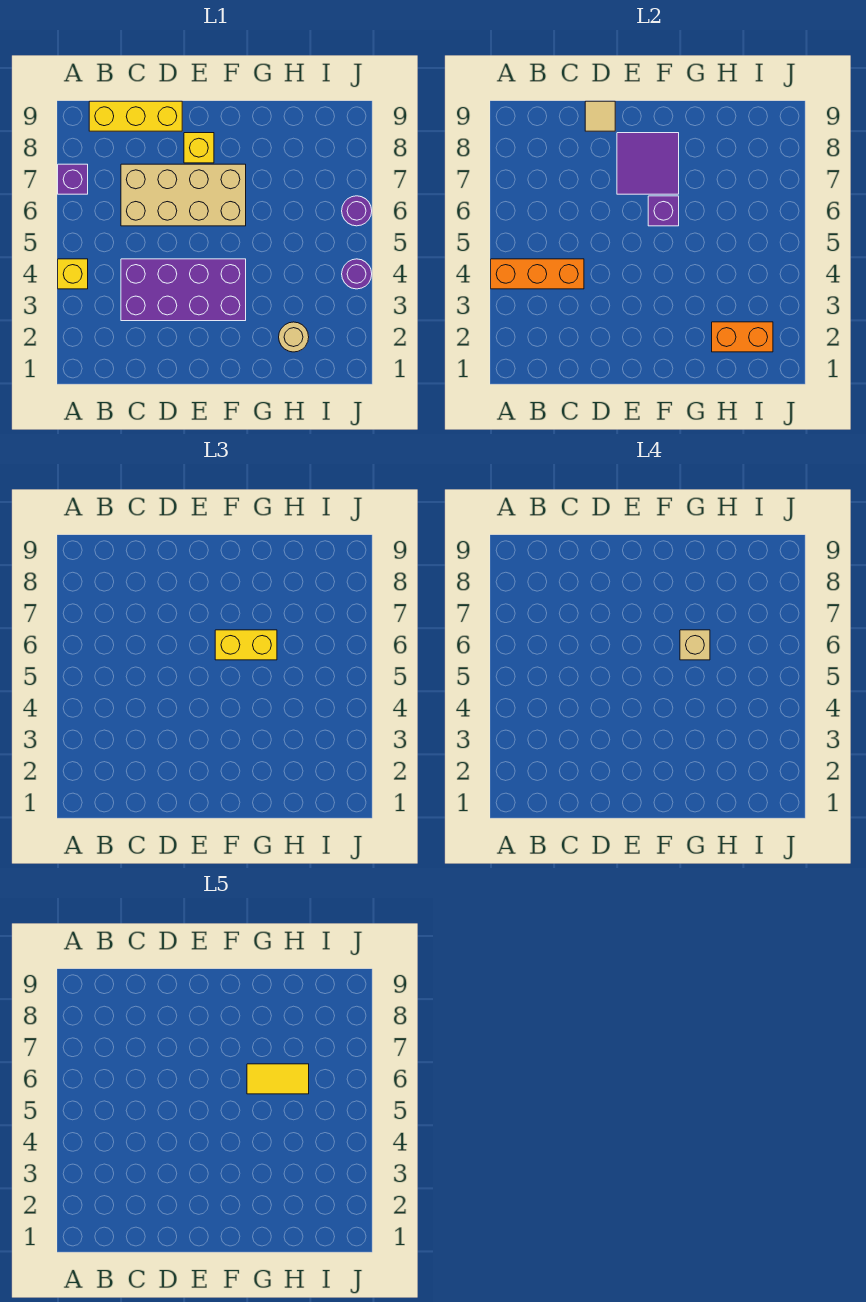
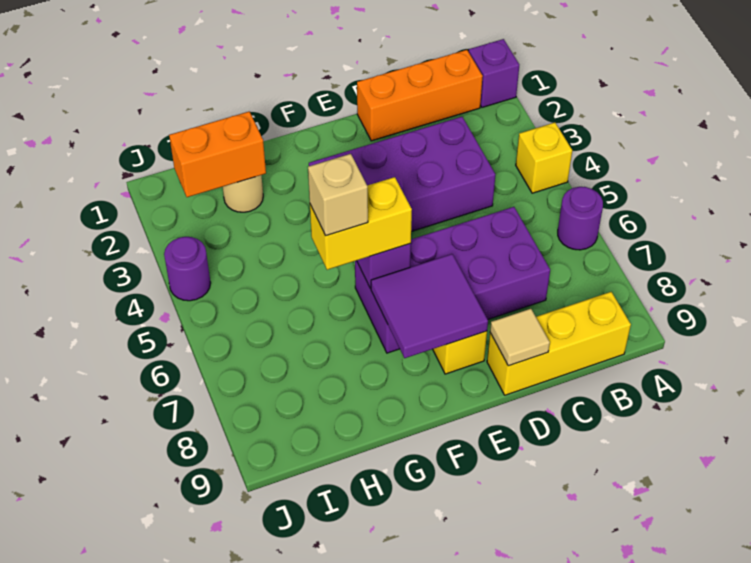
orange 1x3 brick [491,259,584,289] -> orange 1x3 brick moved to [357,50,483,141]
purple 1x1 brick [58,164,88,194] -> purple 1x1 brick moved to [469,39,519,107]
tan 2x4 brick [121,164,246,226] -> purple 2x4 brick [355,207,550,353]
yellow 1x2 tile [247,1064,309,1094] -> none
purple 1x1 round brick [342,196,372,226] -> purple 1x1 round brick moved to [558,187,603,250]

